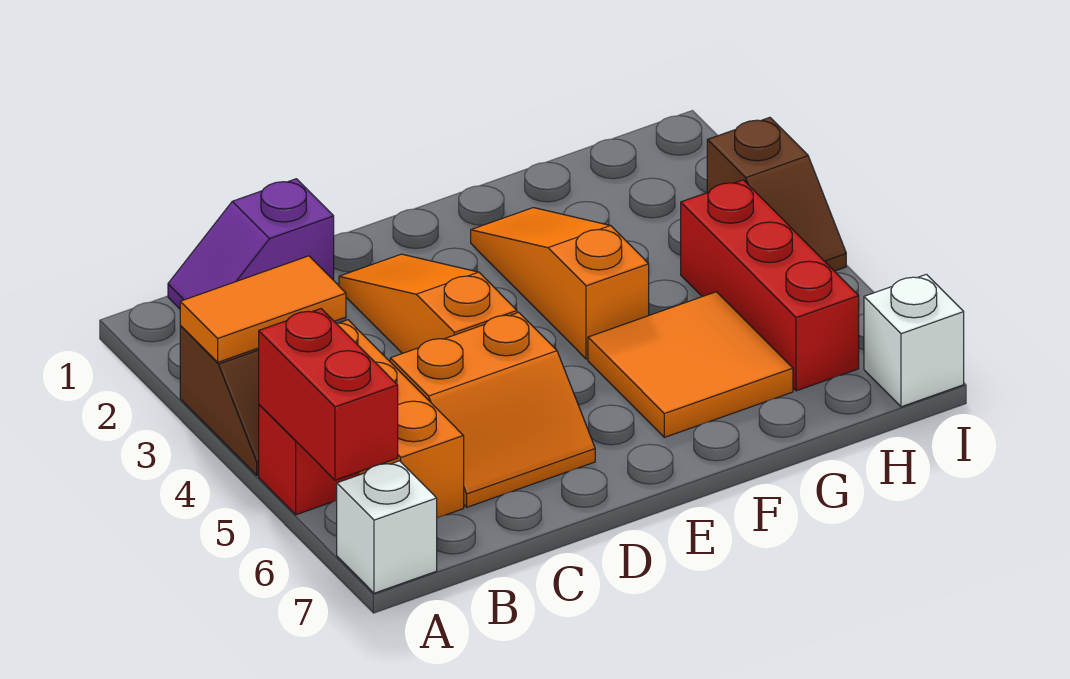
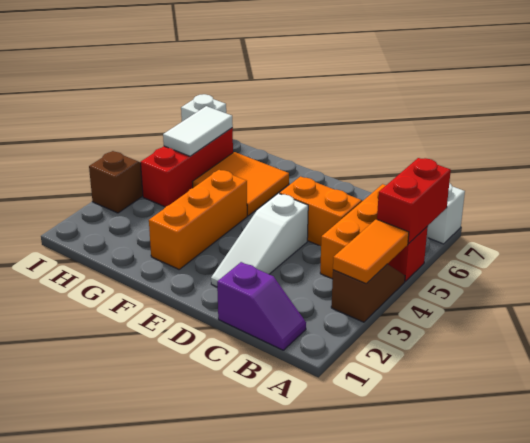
orange 1x2 tile [180,256,346,362] -> orange 1x2 tile turned to [333,219,409,284]
orange 1x3 slope [339,254,517,354] -> white 1x3 slope [211,193,308,287]
orange 1x3 slope [471,208,649,359] -> orange 1x3 brick [149,170,247,269]
none -> white 1x2 tile [163,106,233,156]

